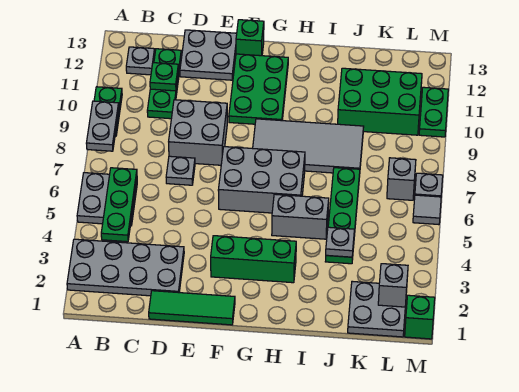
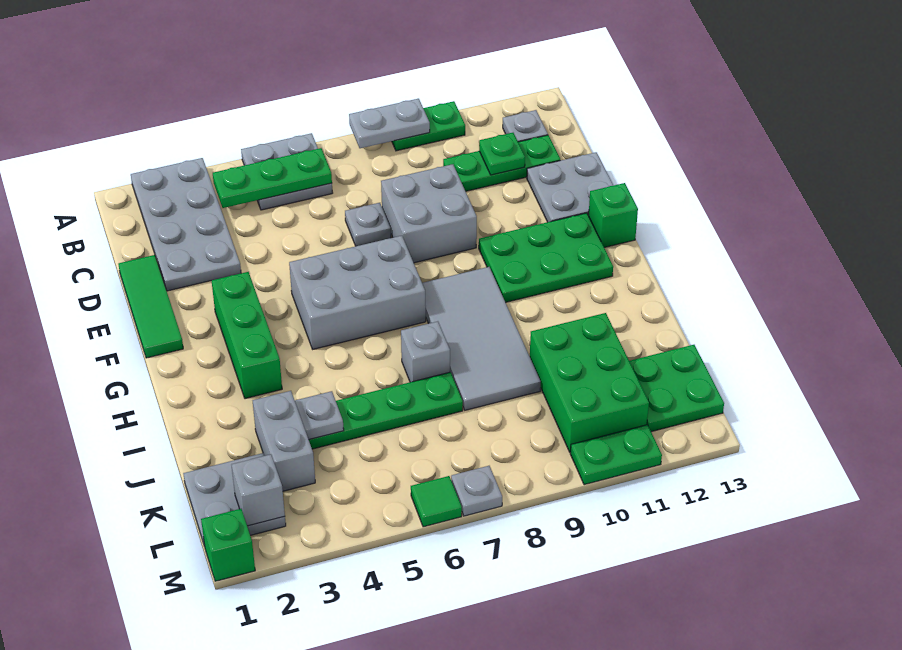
grey 2x3 brick [218,147,305,213] -> grey 2x3 brick turned to [289,236,426,349]
grey 1x2 brick [272,194,329,239] -> grey 1x2 brick moved to [253,391,315,491]
none -> green 2x2 plate [629,345,724,432]
grey 1x1 brick [387,158,416,200] -> grey 1x1 brick moved to [401,321,450,382]
grey 1x1 tile [413,195,441,225] -> green 1x1 tile [411,476,462,527]

